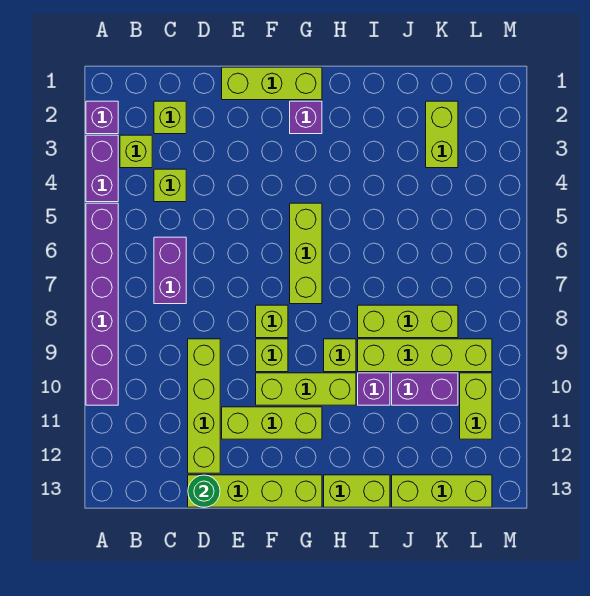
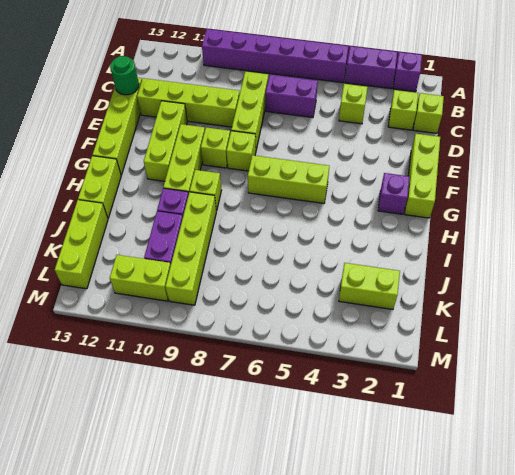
lime 1x1 brick [120,135,152,168] -> lime 1x1 brick moved to [413,93,444,133]
lime 1x3 brick [358,305,458,338] -> lime 1x3 brick moved to [231,71,268,149]

